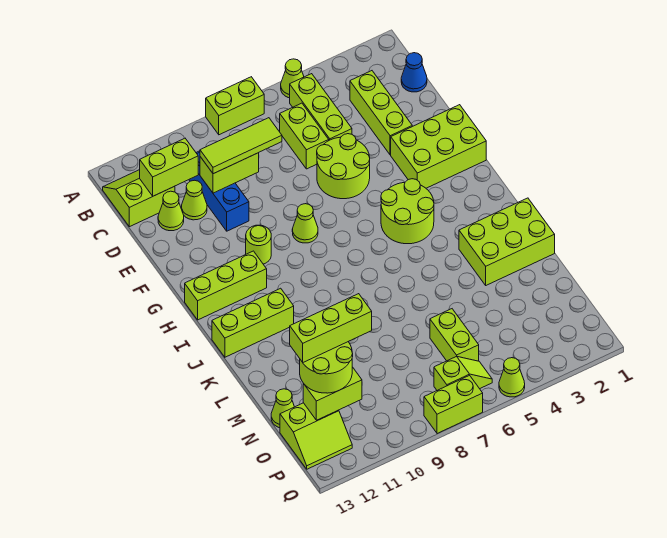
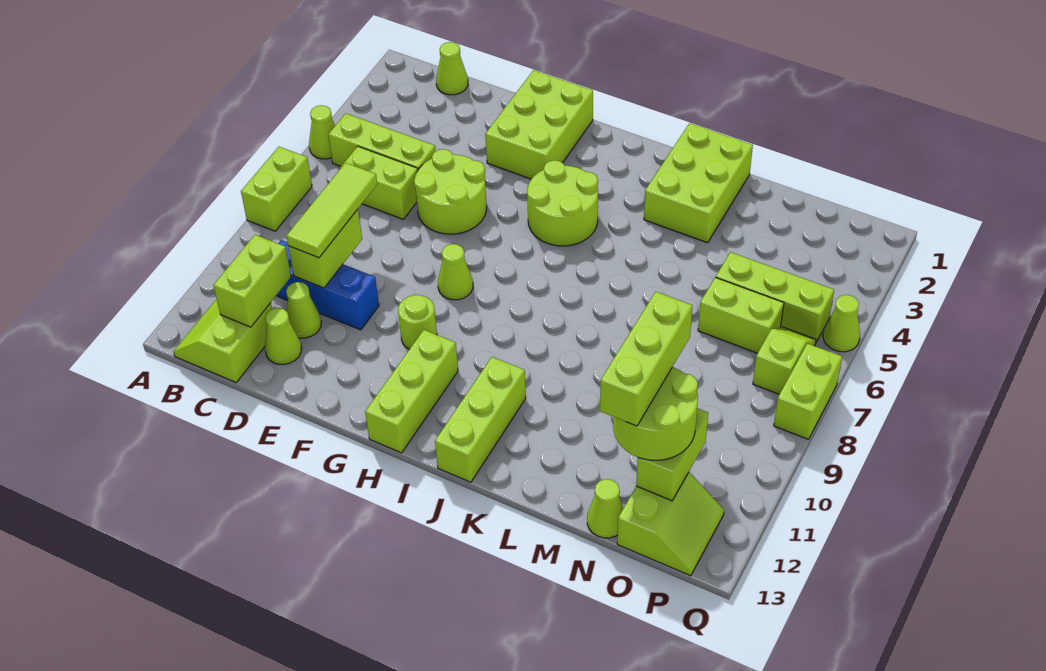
blue 1x1 cone [401,53,427,92] -> lime 1x1 cone [436,42,468,95]
lime 1x3 brick [350,71,412,155] -> lime 1x3 brick moved to [716,252,834,342]

